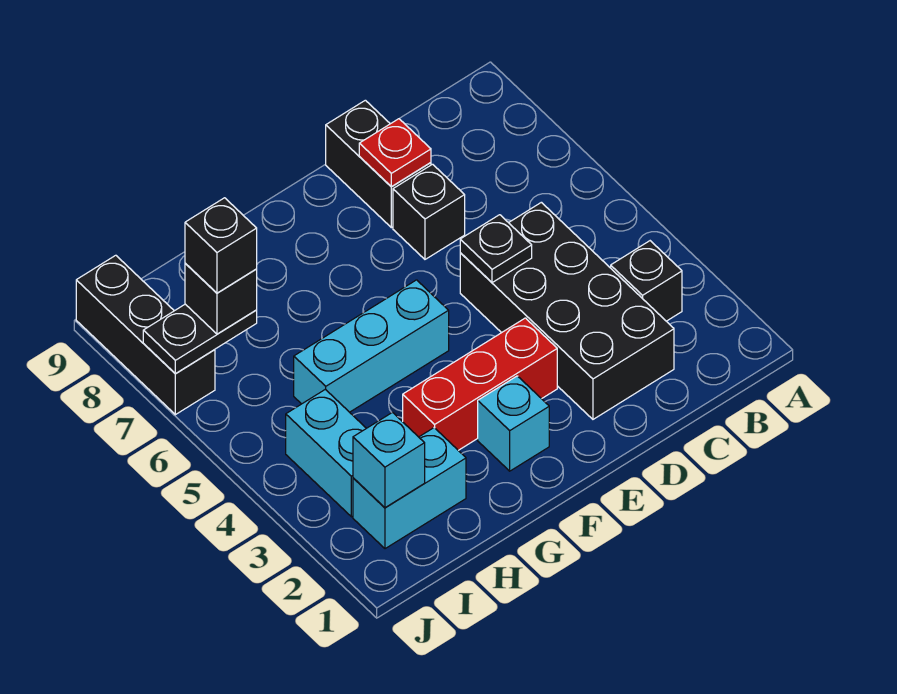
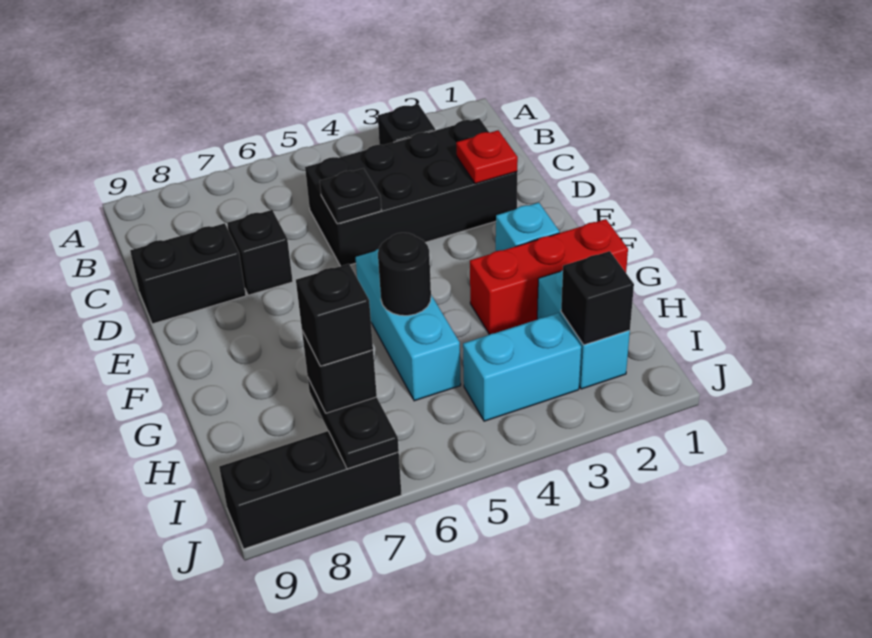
red 1x1 plate [359,119,431,187] -> red 1x1 plate moved to [456,130,518,184]
red 1x3 brick [403,318,557,450] -> red 1x3 brick turned to [470,219,628,334]
none -> black 1x1 round brick [378,233,431,316]
cyan 1x1 brick [353,413,425,508] -> black 1x1 brick [561,251,634,345]

